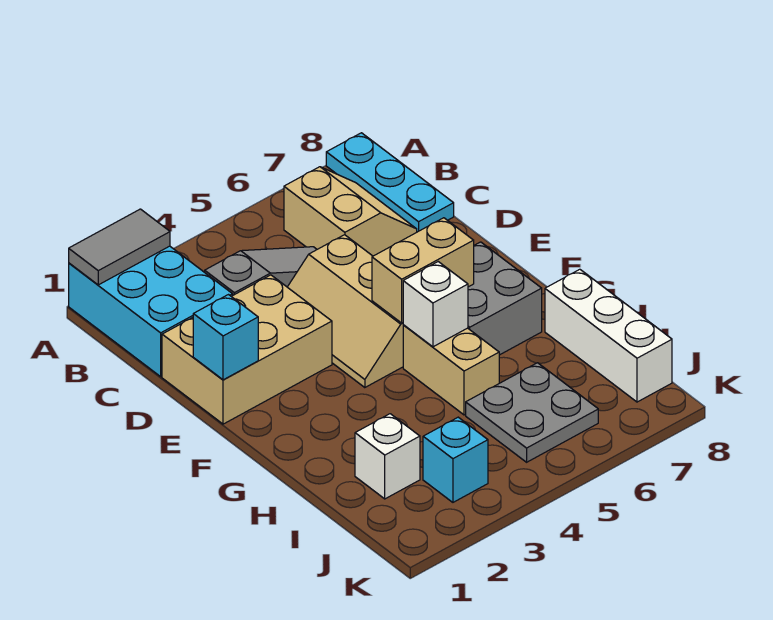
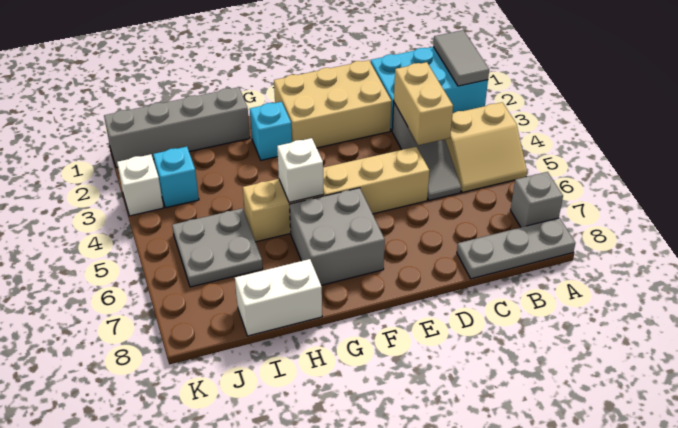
none -> grey 1x1 brick [511,172,563,227]
cyan 1x3 plate [326,133,454,232] -> grey 1x3 plate [457,218,575,279]
tan 2x2 slope [284,167,417,256] -> tan 2x2 slope moved to [445,102,527,192]
tan 2x3 brick [162,275,332,424] -> tan 2x3 brick turned to [274,60,392,148]
cyan 1x1 brick [193,295,258,380] -> cyan 1x1 brick moved to [250,102,292,160]
tan 1x2 brick [372,218,474,323] -> tan 1x2 brick moved to [394,62,453,145]
none -> grey 1x4 brick [104,87,250,168]
white 1x3 brick [545,269,672,402] -> white 1x2 brick [235,259,322,336]
white 1x1 brick [355,414,420,499] -> white 1x1 brick moved to [117,154,163,216]

